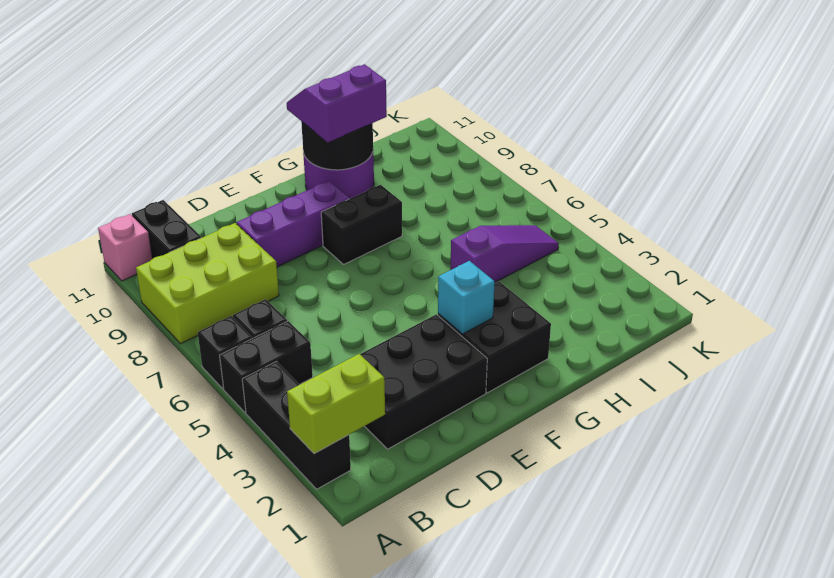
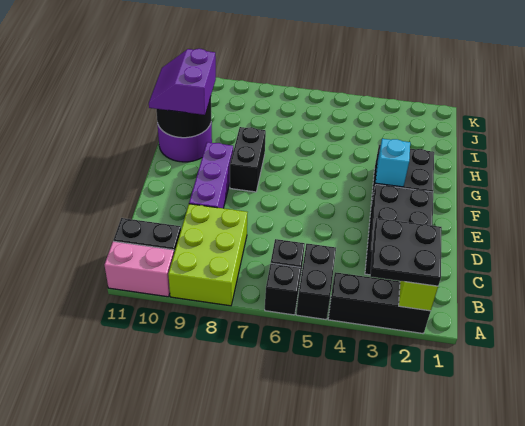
none -> black 2x2 plate [370,218,442,286]
pink 1x1 brick [98,214,152,281] -> pink 1x2 brick [105,241,174,297]
purple 1x3 slope [450,225,559,282] -> none

